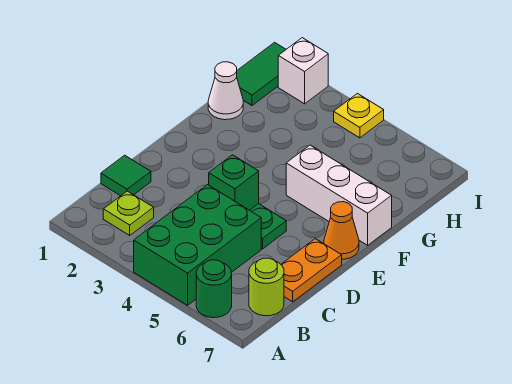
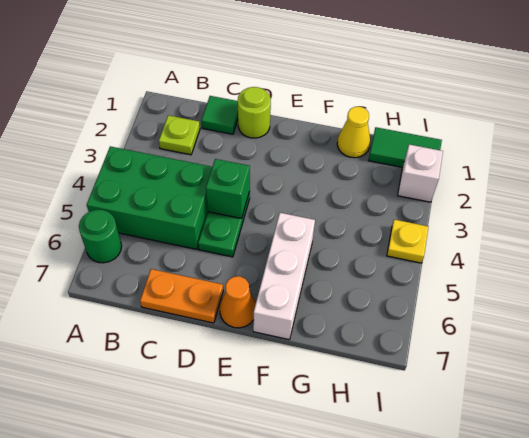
lime 1x1 round brick [249,258,284,316] -> lime 1x1 round brick moved to [238,87,271,138]
white 1x1 cone [208,62,243,120] -> yellow 1x1 cone [337,107,370,158]

